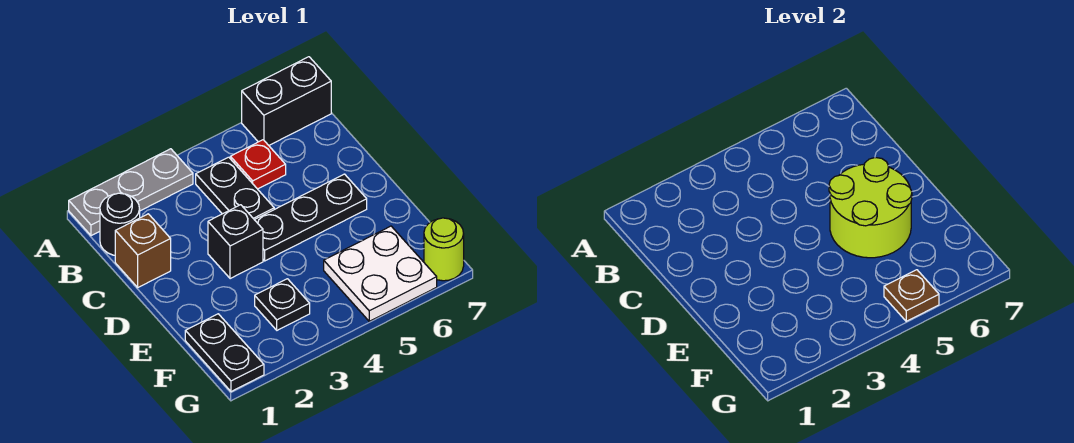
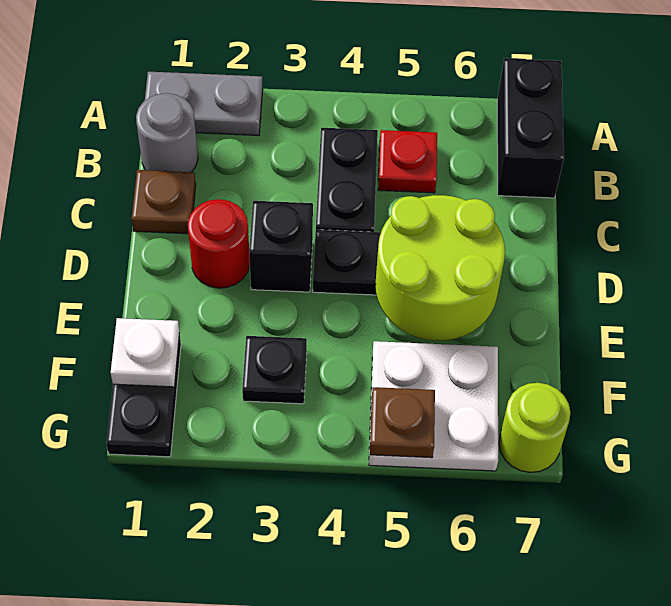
grey 1x3 plate [69,149,193,236] -> grey 1x2 plate [145,72,263,136]
black 1x2 brick [242,57,331,145] -> black 1x2 brick turned to [497,58,564,198]
black 1x1 round brick [100,193,140,255] -> grey 1x1 round brick [136,93,198,172]
brown 1x1 brick [115,214,171,287] -> brown 1x1 plate [131,170,196,234]
none -> red 1x1 round brick [188,199,250,288]
none -> white 1x1 plate [111,318,180,387]

